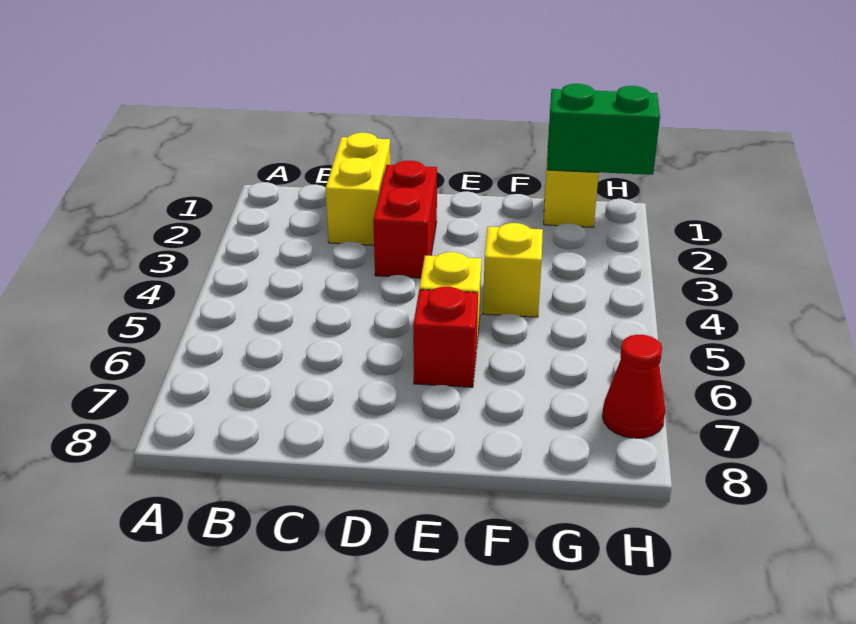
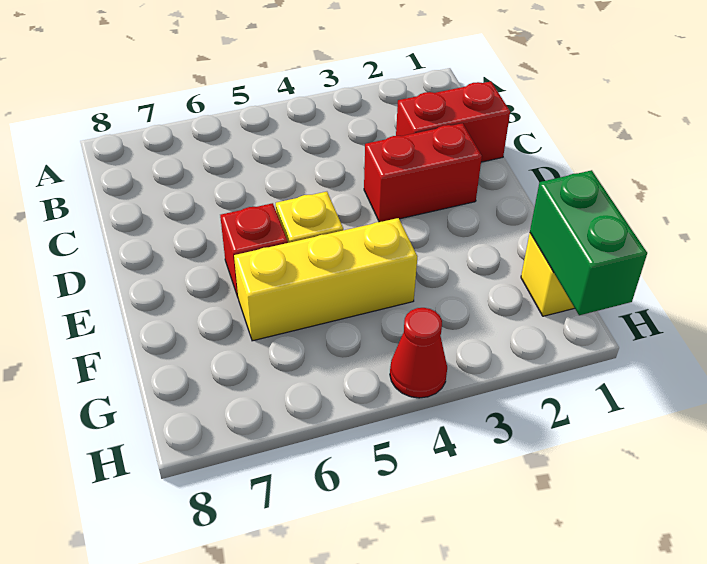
yellow 1x2 brick [326,133,390,245] -> red 1x2 brick [396,82,510,162]
yellow 1x1 brick [483,223,543,317] -> yellow 1x3 brick [234,218,417,341]
red 1x1 cone [602,335,665,438] -> red 1x1 cone moved to [390,308,447,398]

